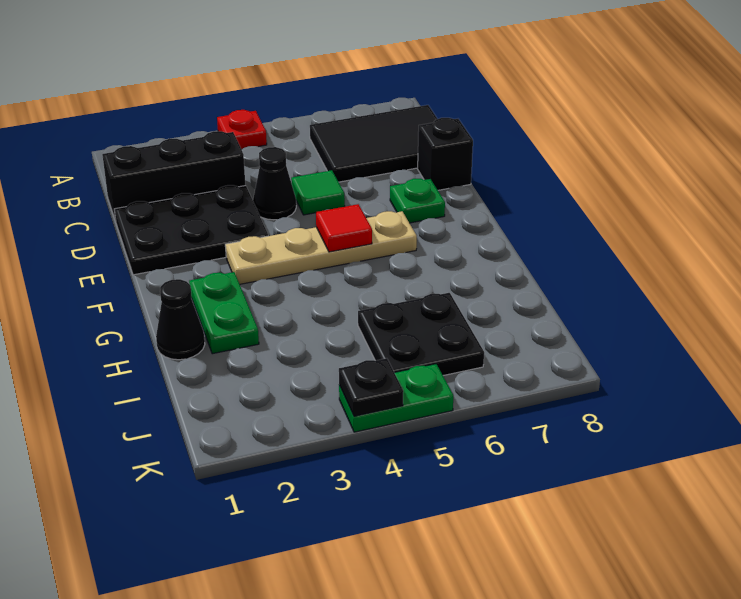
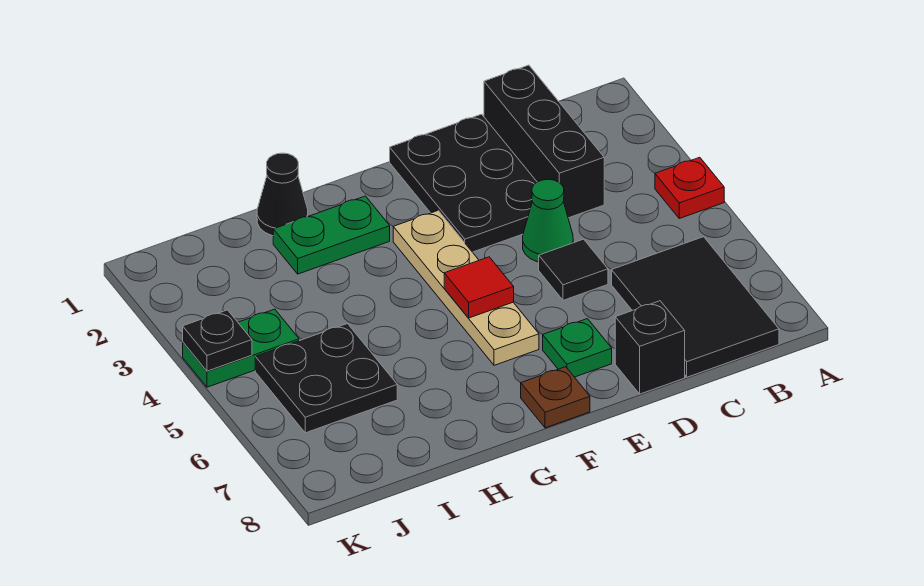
black 1x1 cone [253,147,296,220] -> green 1x1 cone [523,179,573,262]
green 1x1 tile [291,170,345,215] -> black 1x1 tile [539,239,608,300]
none -> brown 1x1 plate [521,367,590,428]
green 1x2 plate [339,364,453,432] -> green 1x2 plate turned to [183,309,299,387]

